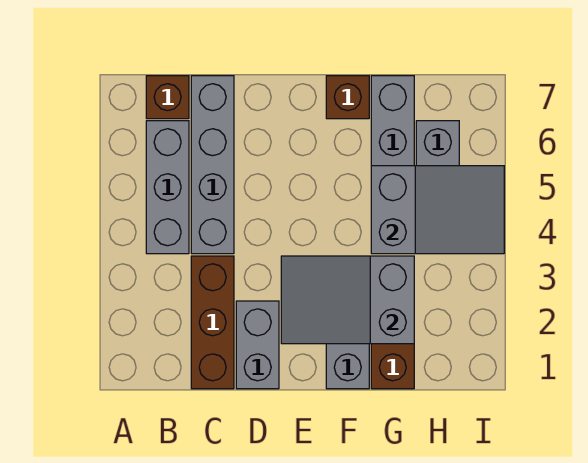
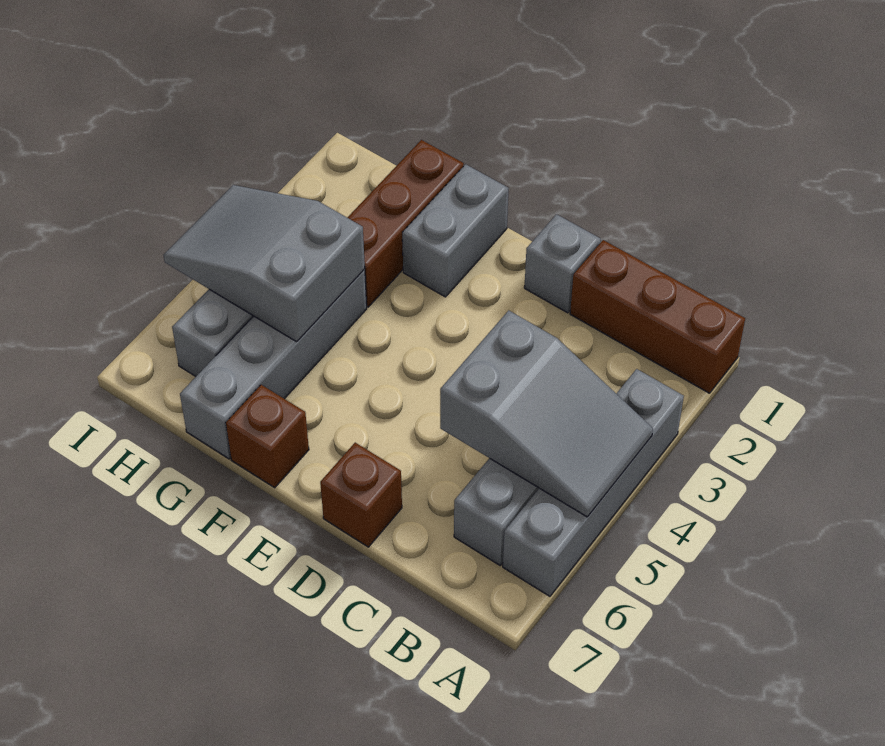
brown 1x1 brick [146,76,189,119] -> brown 1x1 brick moved to [320,443,402,547]
brown 1x3 brick [191,256,234,389] -> brown 1x3 brick turned to [570,240,745,393]
grey 1x4 brick [191,76,234,254] -> grey 1x4 brick moved to [503,369,684,596]
grey 1x2 brick [236,301,279,389] -> grey 1x1 brick [524,214,601,313]
grey 2x3 slope [281,256,414,344] -> grey 2x3 slope moved to [440,310,653,517]

